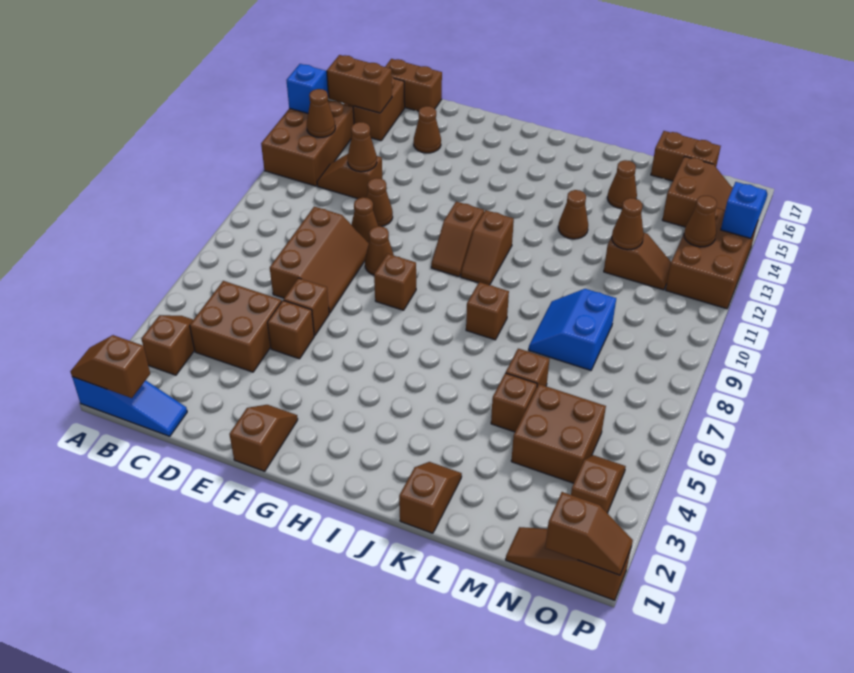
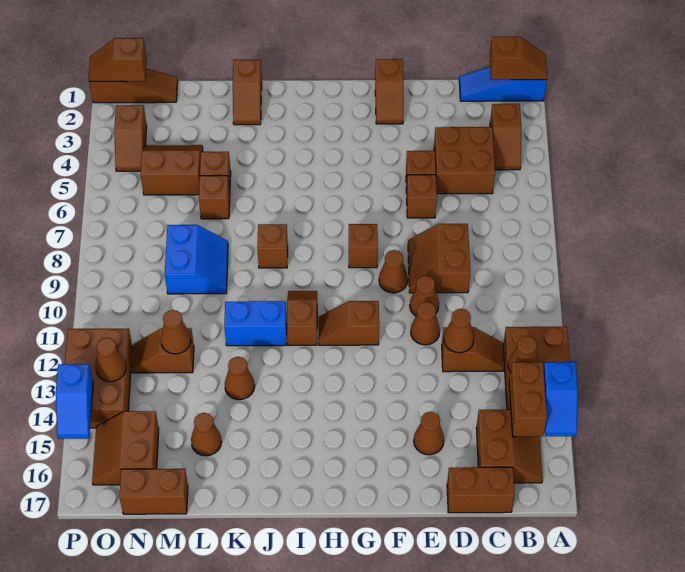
brown 1x2 brick [327,55,392,113] -> brown 1x2 brick turned to [509,362,547,437]
brown 2x3 slope [270,207,369,313] -> brown 2x2 slope [408,224,470,293]
brown 1x2 slope [431,201,484,277] -> brown 1x2 slope turned to [319,301,379,345]
none -> blue 1x2 brick [224,301,287,346]
brown 2x2 brick [511,384,606,483] -> brown 2x2 slope [140,145,203,195]

